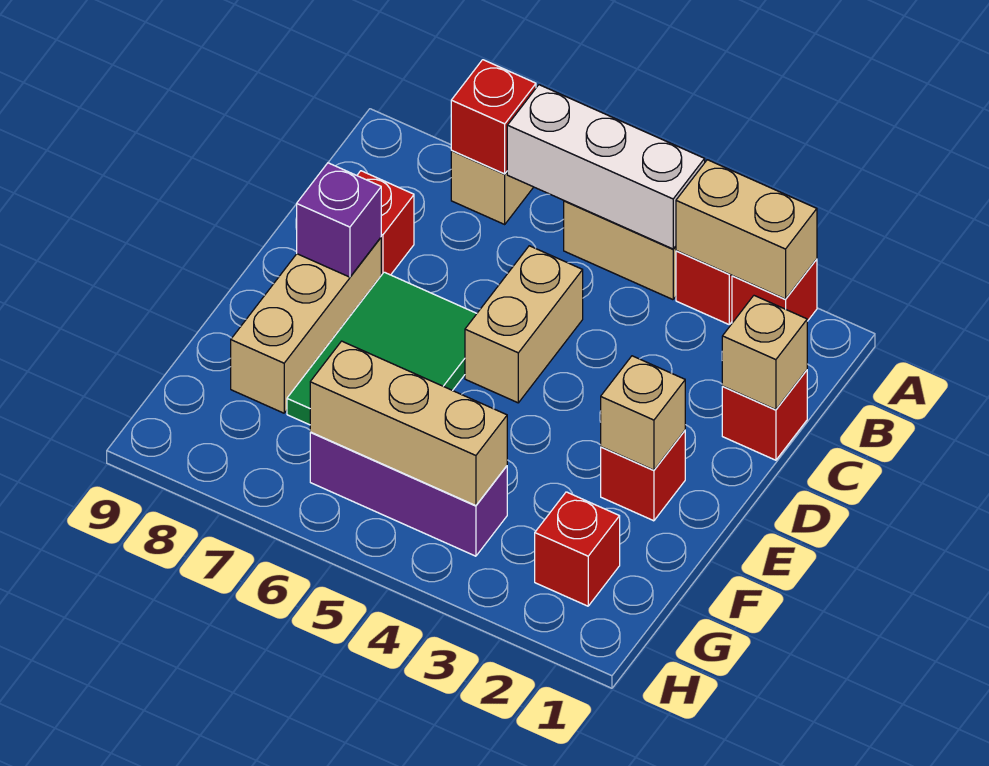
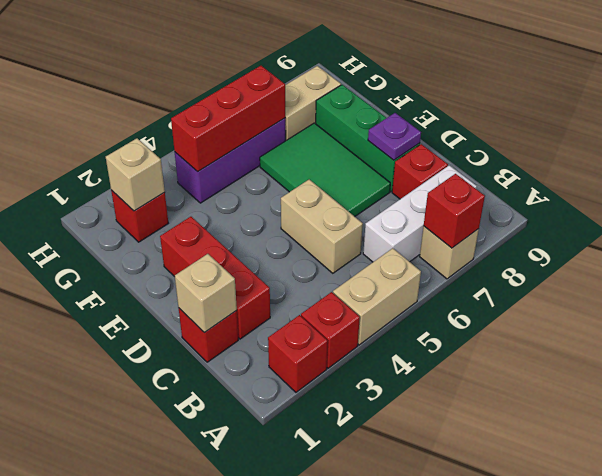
tan 1x2 brick [676,160,817,299] -> tan 1x2 brick moved to [285,66,341,140]
white 1x3 brick [507,85,705,249] -> white 1x3 brick moved to [363,165,477,262]
tan 1x3 brick [231,238,381,413] -> green 1x3 brick [316,85,420,192]
purple 1x1 brick [297,163,381,277] -> purple 1x1 plate [368,113,421,160]
red 1x1 brick [601,431,685,521] -> red 1x3 brick [160,217,270,339]
tan 1x1 brick [601,356,685,470] -> tan 1x1 brick moved to [106,138,165,211]
tan 1x3 brick [310,341,507,506] -> red 1x3 brick [171,66,285,172]

